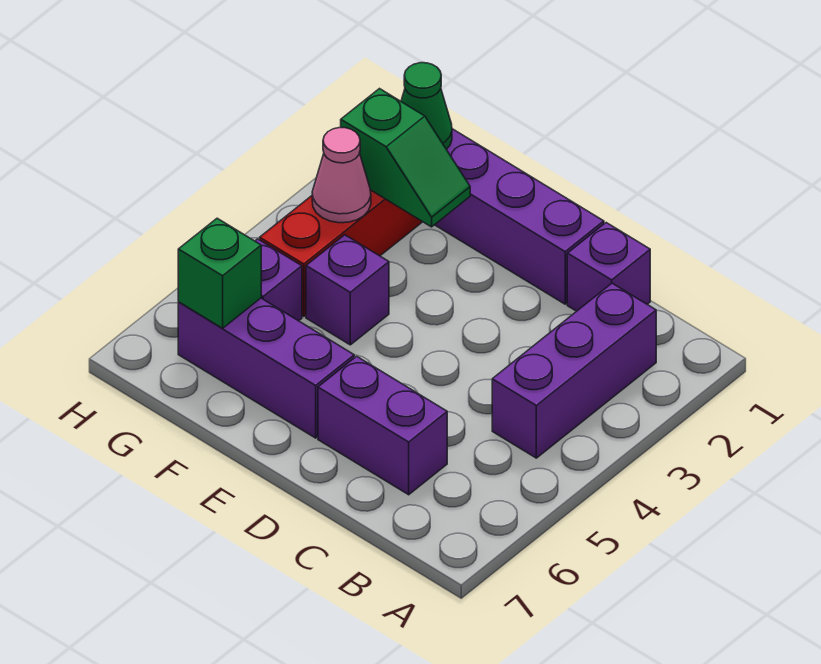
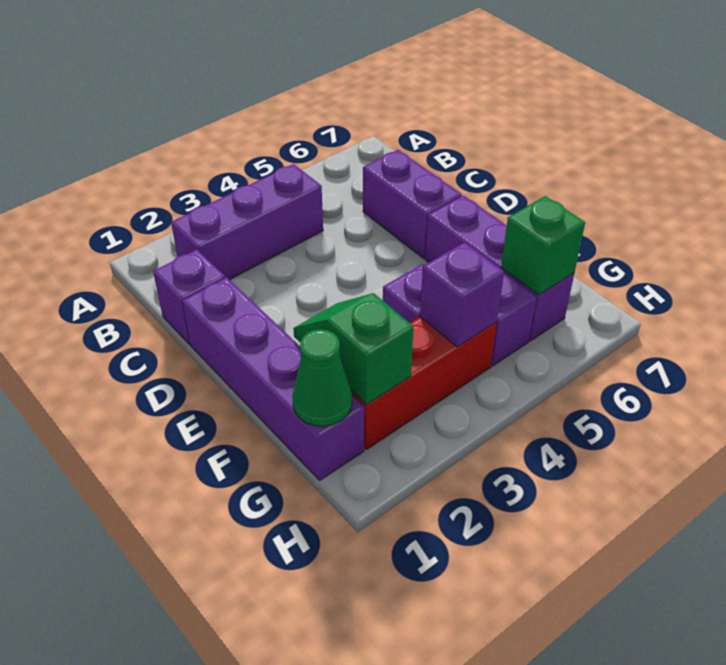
pink 1x1 cone [312,128,371,223] -> none
none -> purple 1x1 brick [420,242,504,347]

